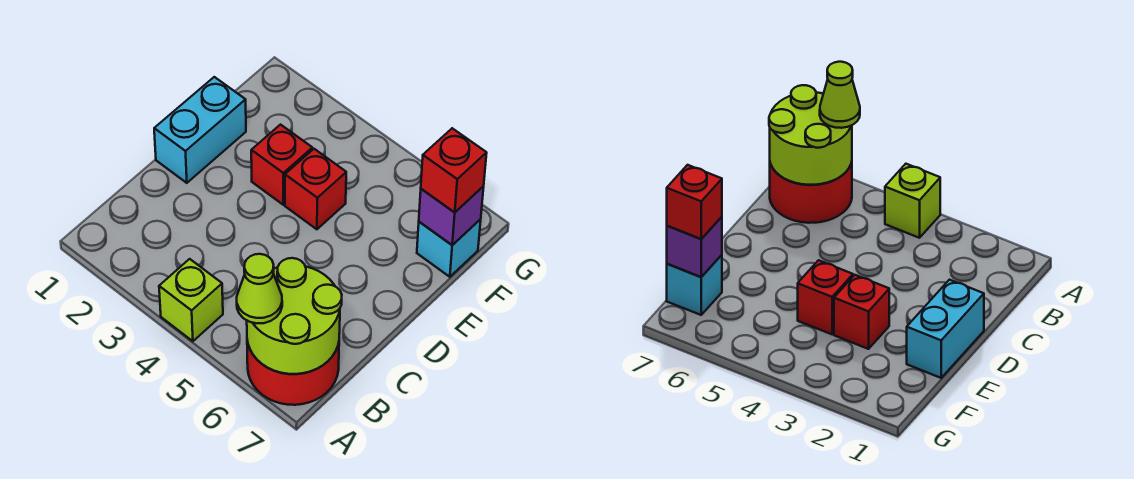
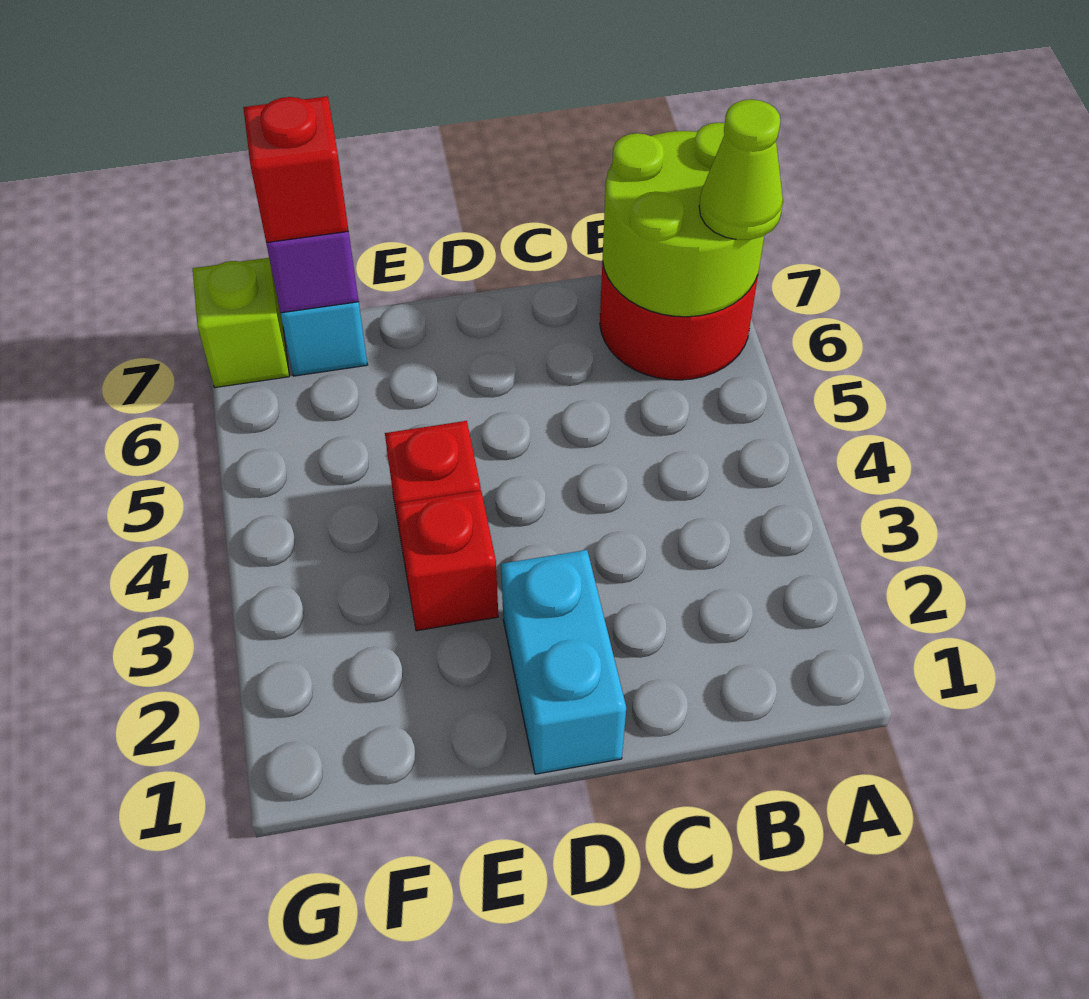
lime 1x1 brick [159,259,223,341] -> lime 1x1 brick moved to [193,258,289,388]
cyan 1x2 brick [154,77,246,183] -> cyan 1x2 brick turned to [501,550,626,774]

